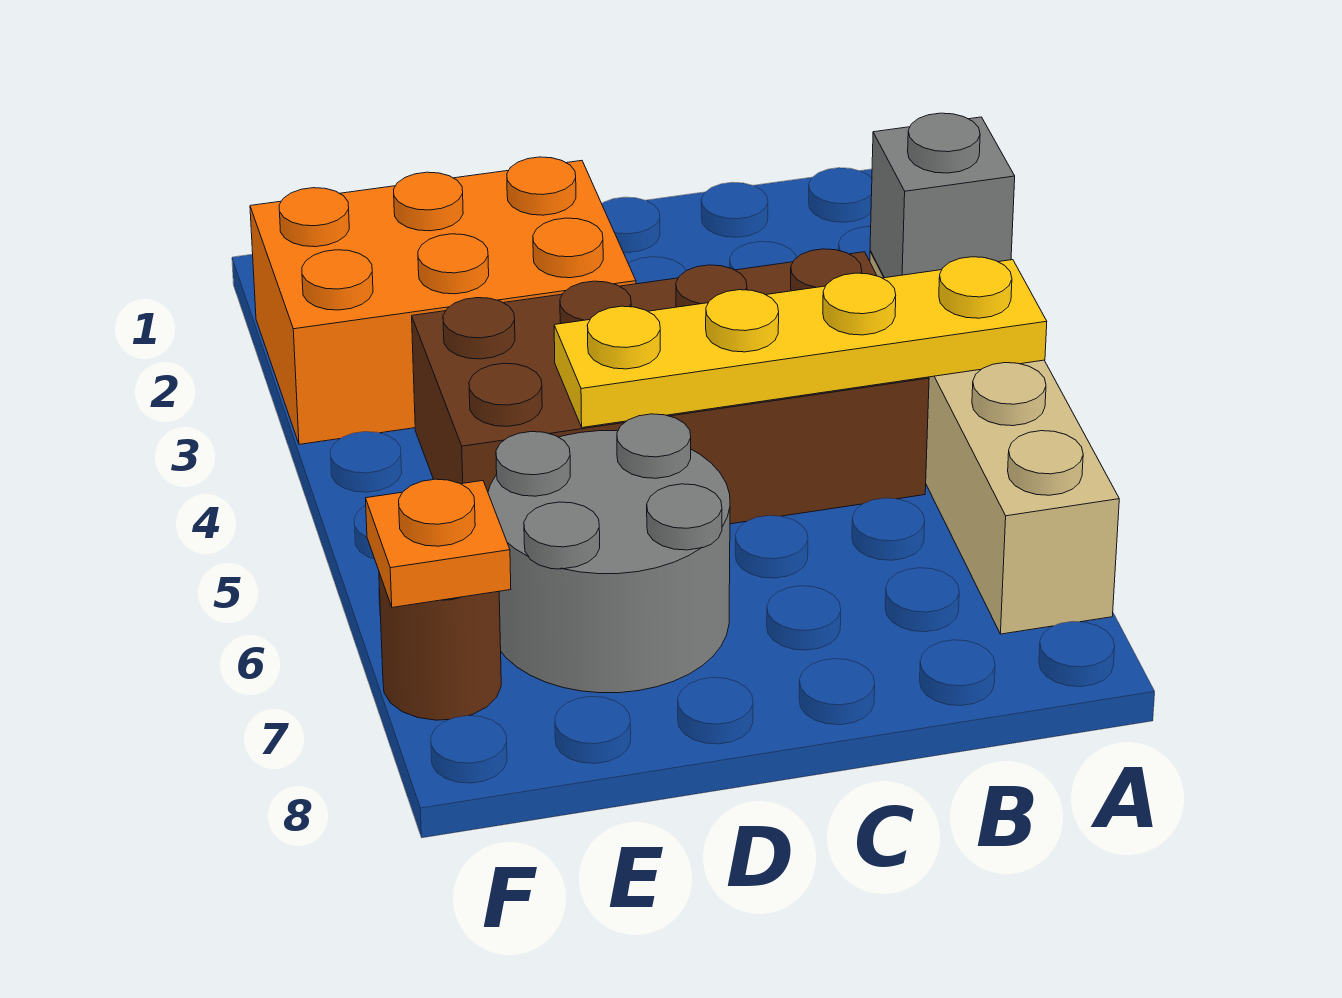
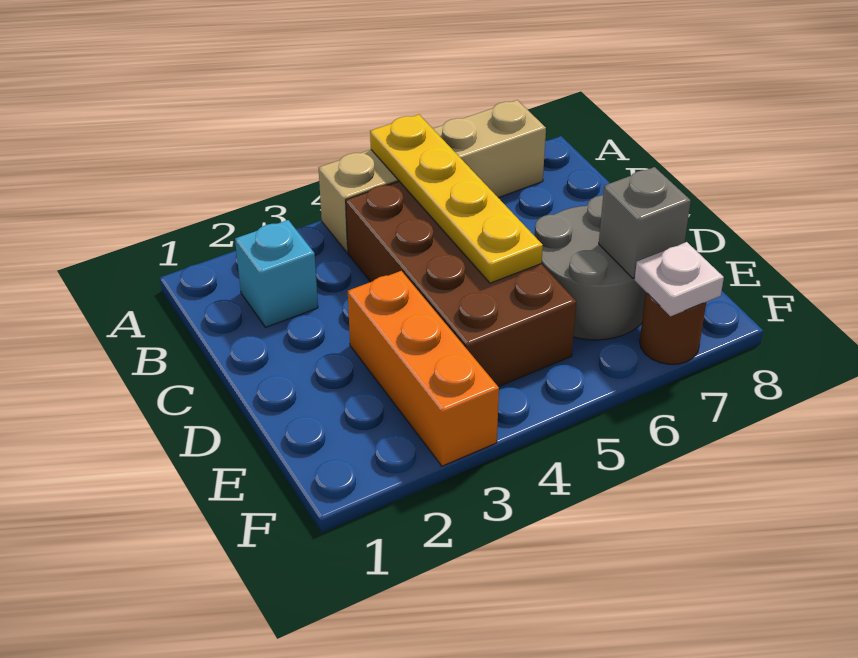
grey 1x1 brick [870,113,1015,278] -> grey 1x1 brick moved to [599,167,691,278]
none -> cyan 1x1 brick [235,220,318,327]
orange 2x3 brick [250,157,636,444] -> orange 1x3 brick [348,271,499,466]
orange 1x1 plate [366,479,511,607] -> white 1x1 plate [635,242,724,316]

